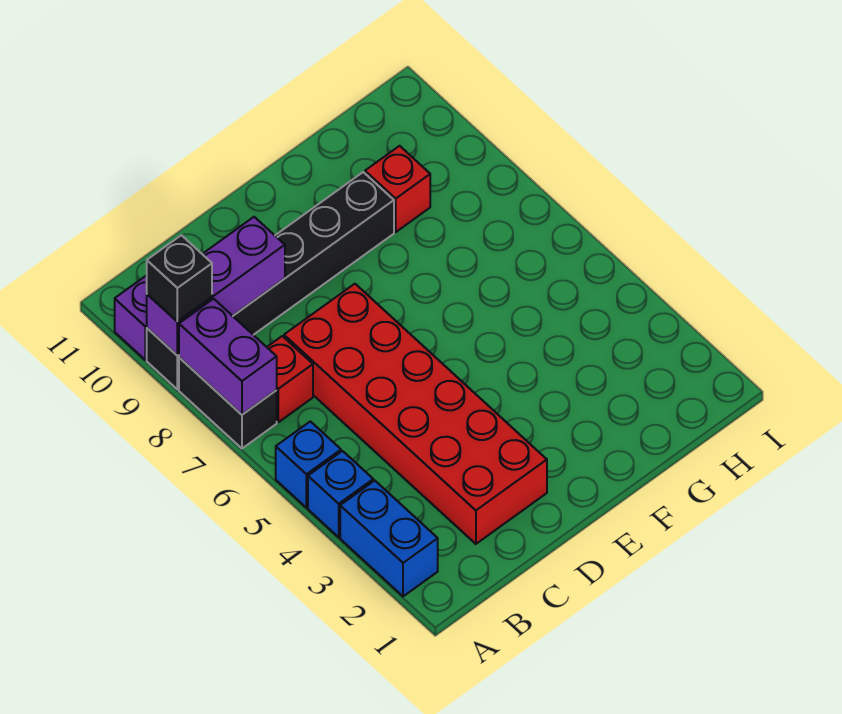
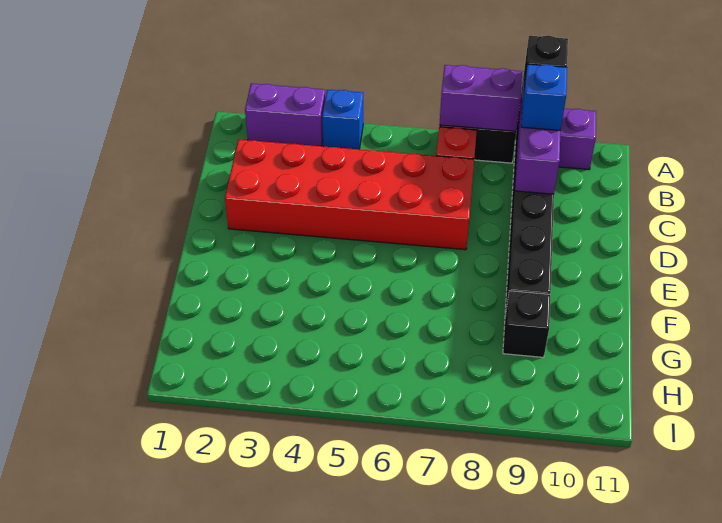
blue 1x2 brick [340,481,438,596] -> purple 1x2 brick [245,83,325,146]
blue 1x1 brick [276,421,341,508] -> blue 1x1 brick moved to [521,64,567,131]
red 1x1 brick [365,146,430,232] -> black 1x1 brick [503,291,550,357]

